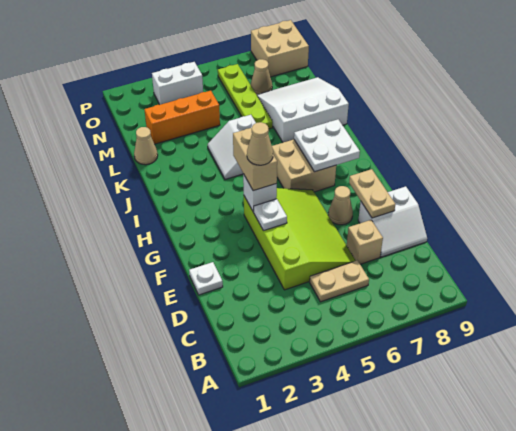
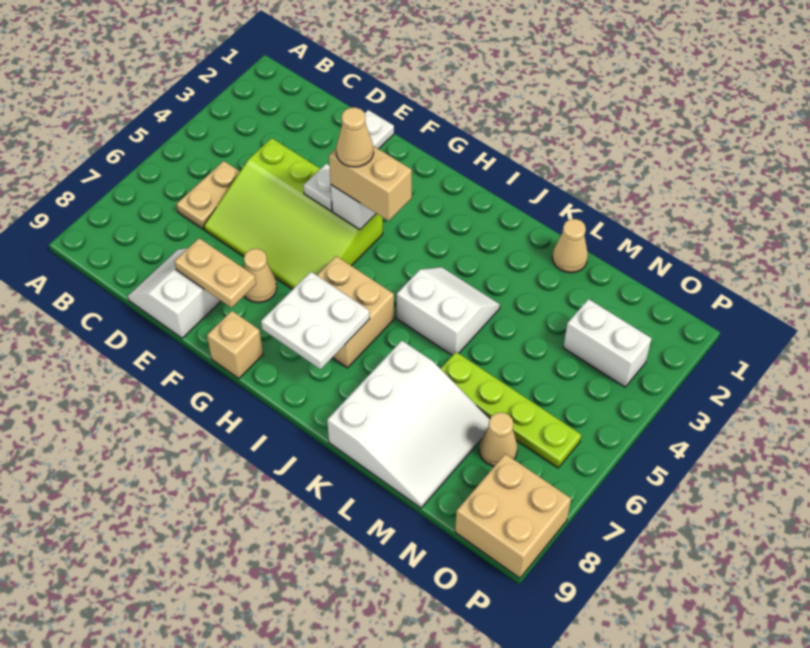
tan 1x1 brick [347,220,383,264] -> tan 1x1 brick moved to [207,311,263,379]
orange 1x3 brick [144,91,220,144] -> none
white 1x2 brick [152,62,203,105] -> white 1x2 brick turned to [563,299,652,387]

